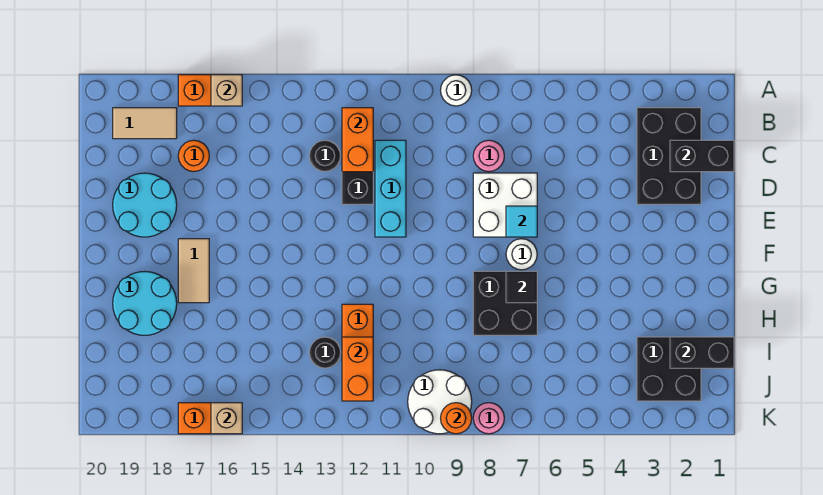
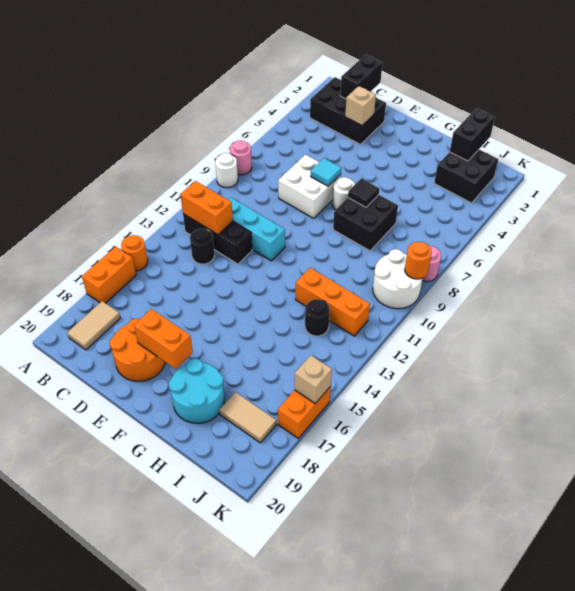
tan 1x1 brick [211,75,242,106] -> tan 1x1 brick moved to [345,86,376,125]
pink 1x1 round brick [473,140,504,172] -> pink 1x1 round brick moved to [230,141,252,175]
orange 1x1 round brick [178,140,209,172] -> orange 1x1 round brick moved to [121,235,148,271]
cyan 2x2 round brick [113,173,177,237] -> orange 2x2 round brick [110,319,165,381]
tan 1x2 tile [178,239,209,303] -> tan 1x2 tile moved to [219,392,276,443]
orange 1x2 brick [342,337,373,401] -> orange 1x2 brick moved to [134,309,193,369]

